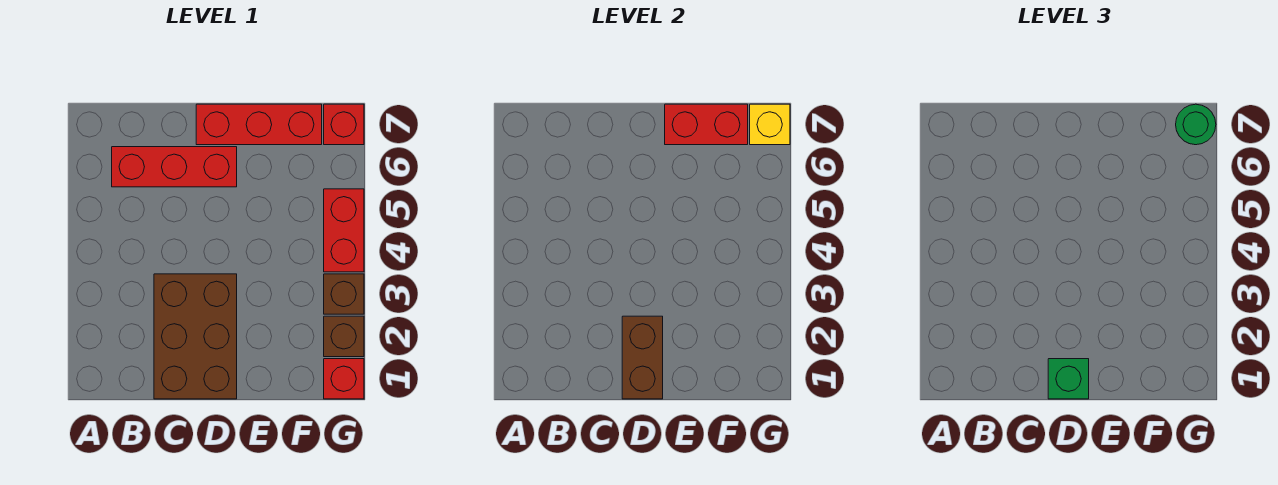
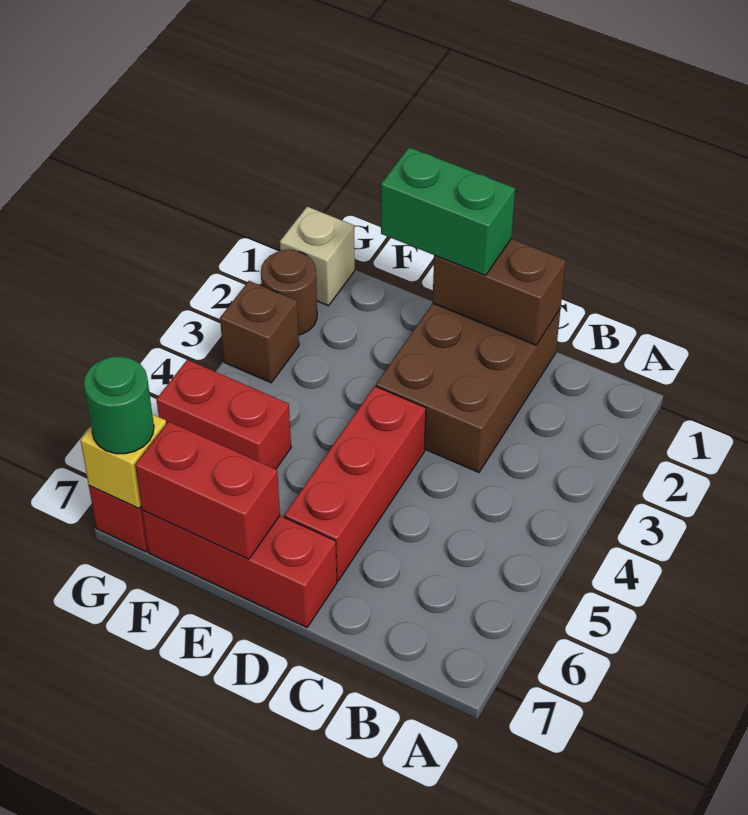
red 1x3 brick [112,147,237,187] -> red 1x3 brick turned to [284,386,426,581]
brown 1x2 brick [622,316,663,399] -> brown 1x2 brick turned to [433,239,566,345]
green 1x1 brick [1048,359,1089,399] -> green 1x2 brick [381,147,515,276]
red 1x1 brick [324,359,364,399] -> tan 1x1 brick [280,207,355,306]
brown 1x1 brick [324,316,364,357] -> brown 1x1 round brick [261,249,317,335]
red 1x2 brick [324,189,364,272] -> red 1x2 brick turned to [157,360,291,469]

